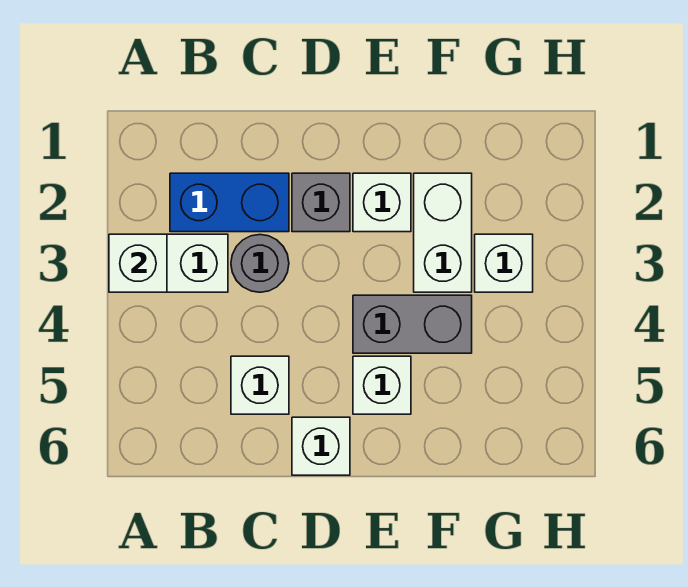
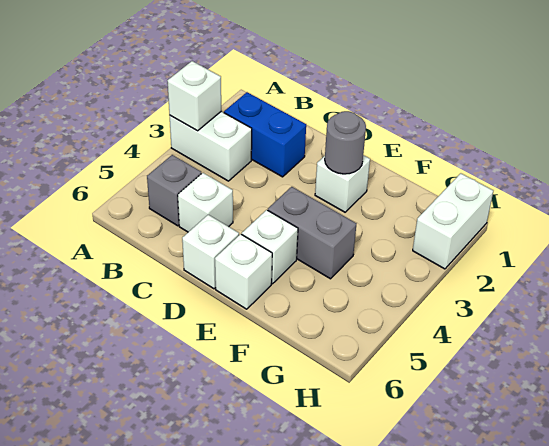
grey 1x1 round brick [231,235,289,292] -> grey 1x1 round brick moved to [325,111,366,174]
grey 1x1 brick [292,173,350,232] -> grey 1x1 brick moved to [147,155,201,226]
white 1x2 brick [414,173,472,292] -> white 1x2 brick moved to [413,173,493,269]
white 1x1 brick [475,234,533,292] -> white 1x1 brick moved to [215,234,272,309]

